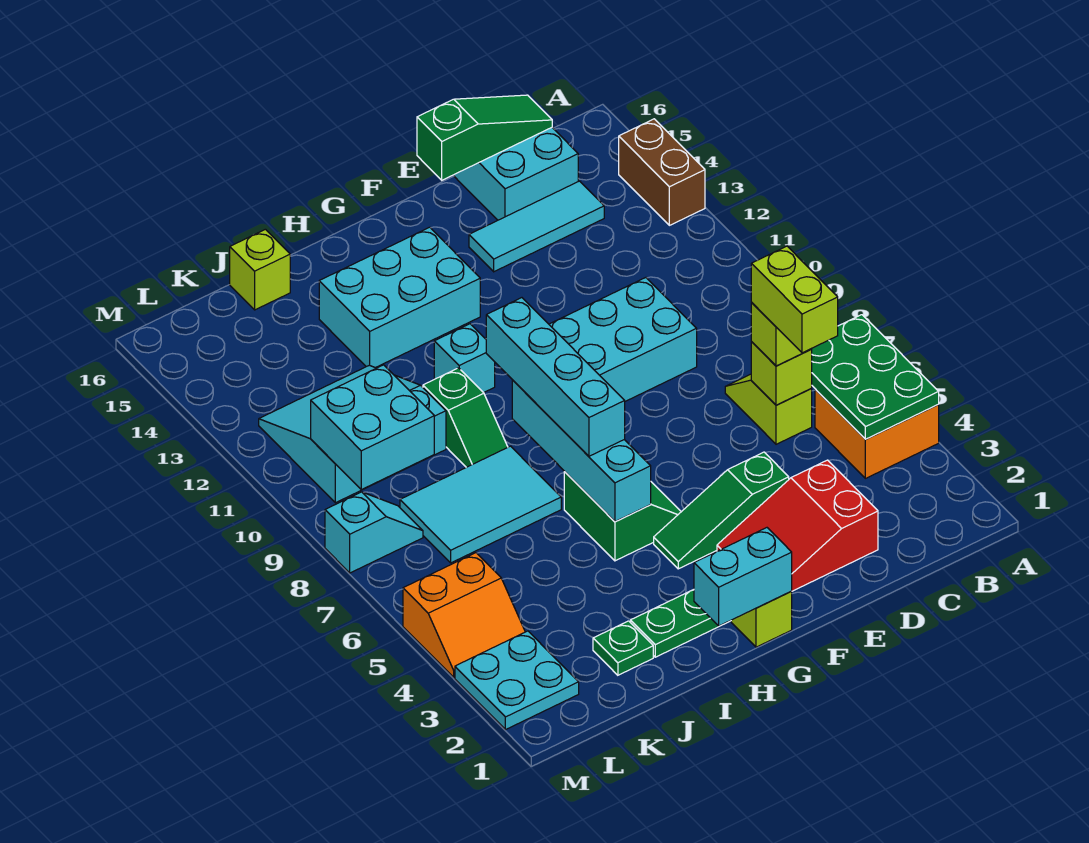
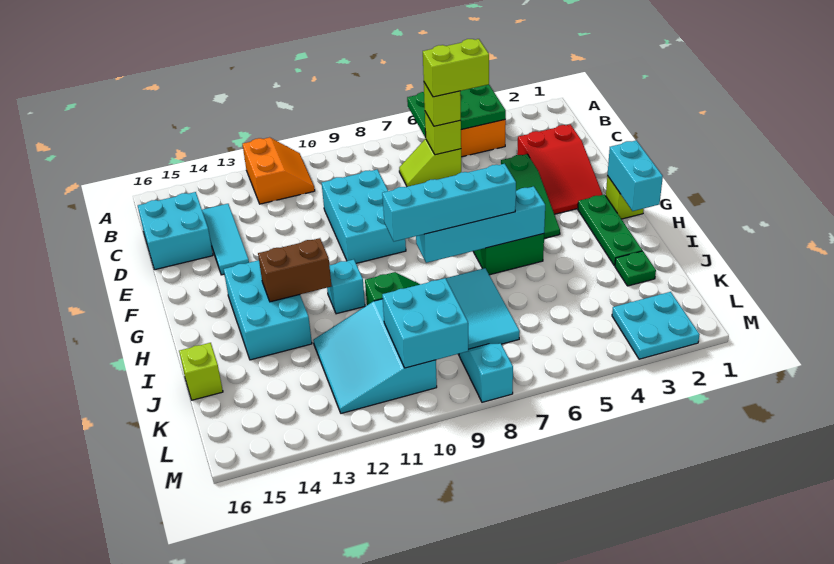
brown 1x2 brick [619,119,705,225] -> brown 1x2 brick moved to [258,238,332,302]
green 1x3 slope [417,95,552,180] -> none
orange 2x2 slope [403,553,525,677] -> orange 2x2 slope moved to [243,137,315,204]

